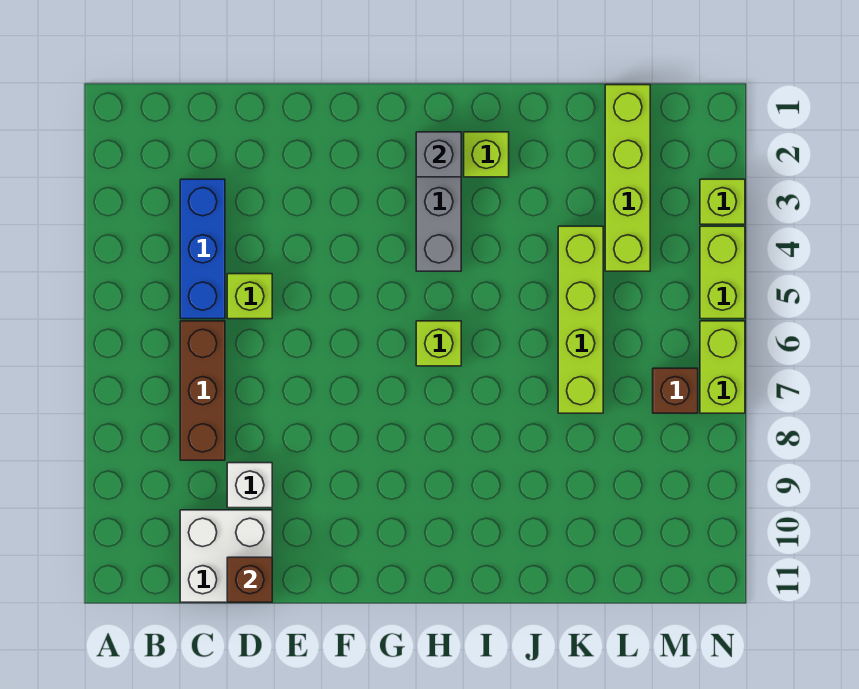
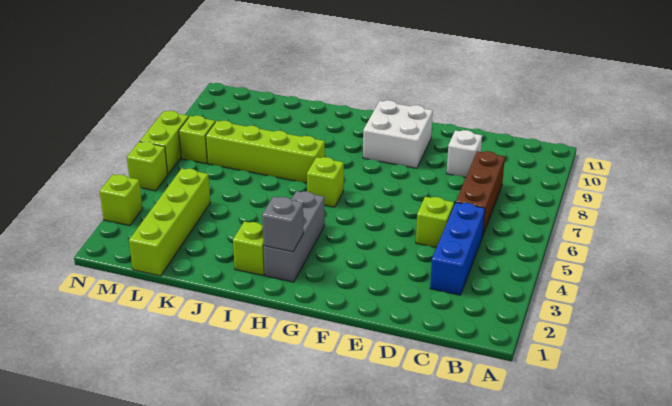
white 2x2 brick [180,510,272,602] -> white 2x2 brick moved to [363,100,433,168]
brown 1x1 brick [227,557,272,602] -> none
lime 1x4 brick [558,226,603,413] -> lime 1x4 brick turned to [206,121,325,183]
brown 1x1 brick [653,368,698,413] -> lime 1x1 brick [179,116,215,164]
lime 1x2 brick [700,226,745,319] -> lime 1x1 brick [127,142,168,191]

